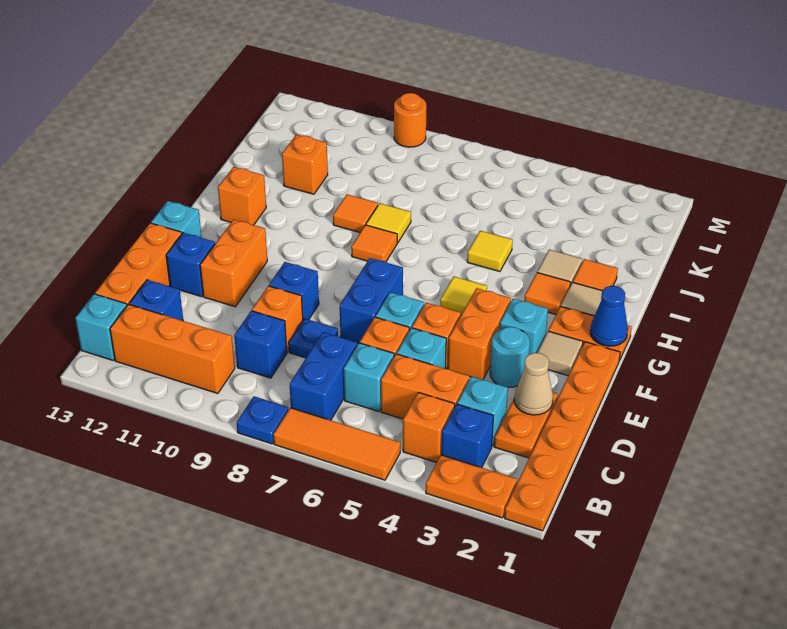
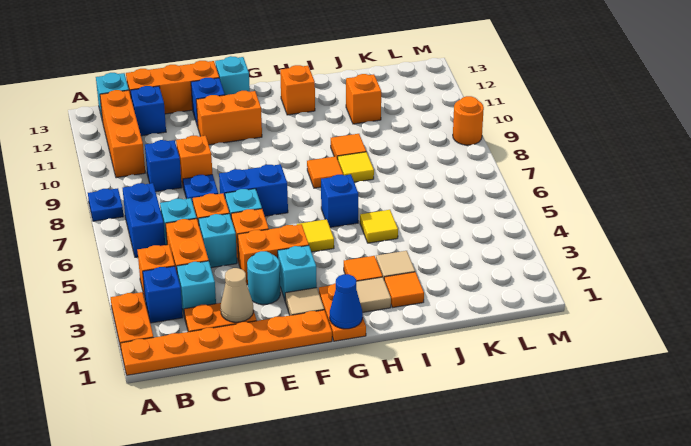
orange 1x3 tile [273,408,400,480] -> none
blue 1x2 brick [290,332,357,420] -> blue 1x2 brick turned to [123,183,165,257]
blue 1x1 brick [269,262,319,320] -> blue 1x1 brick moved to [321,174,358,227]

